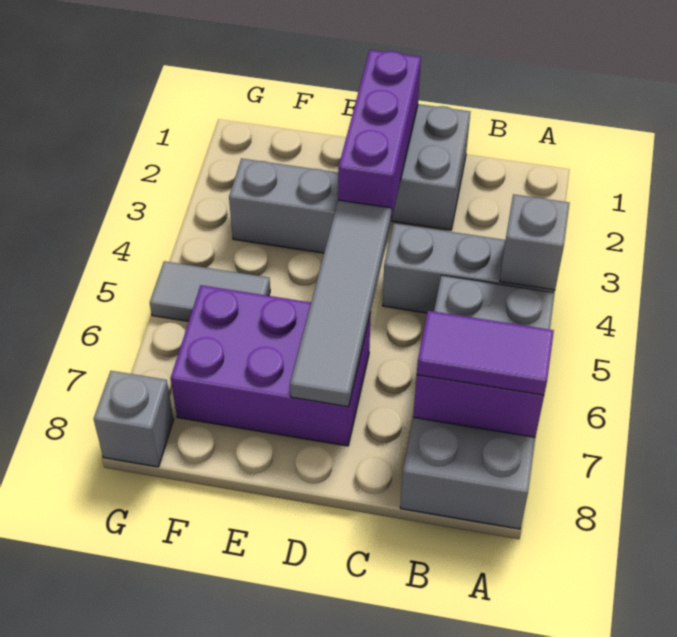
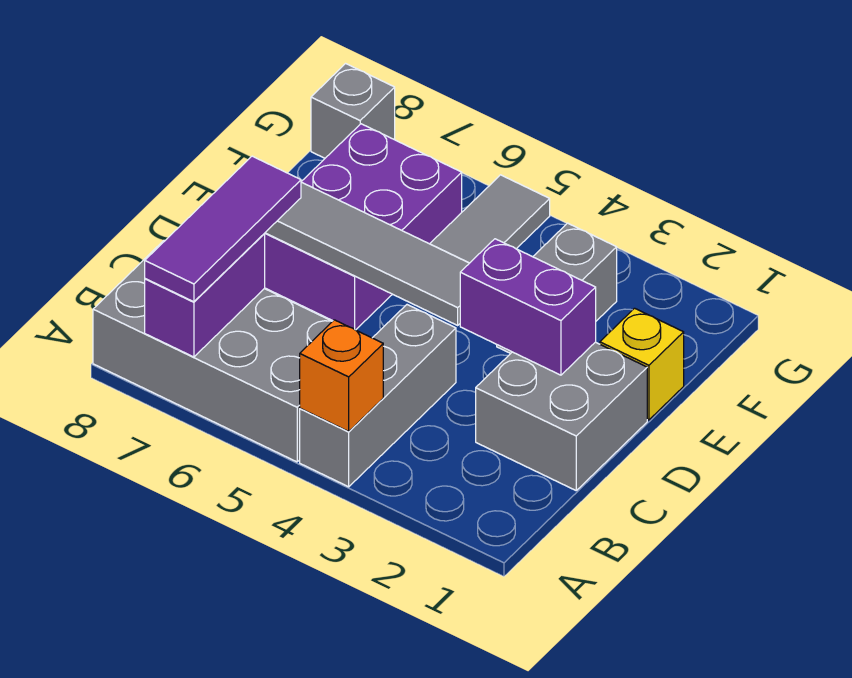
grey 1x1 brick [500,194,570,290] -> orange 1x1 brick [300,320,383,431]
purple 1x2 tile [417,311,554,395] -> purple 1x3 tile [145,156,301,302]
purple 1x3 brick [338,50,421,220] -> purple 1x2 brick [460,239,596,375]
none -> yellow 1x1 brick [600,308,684,420]

